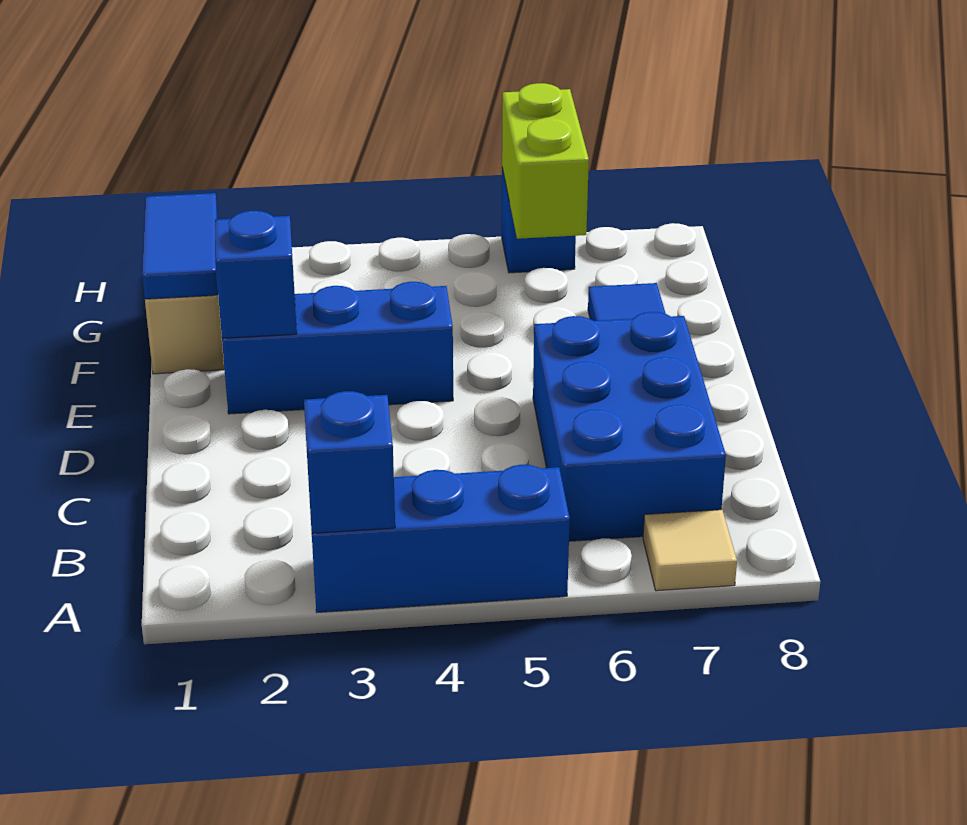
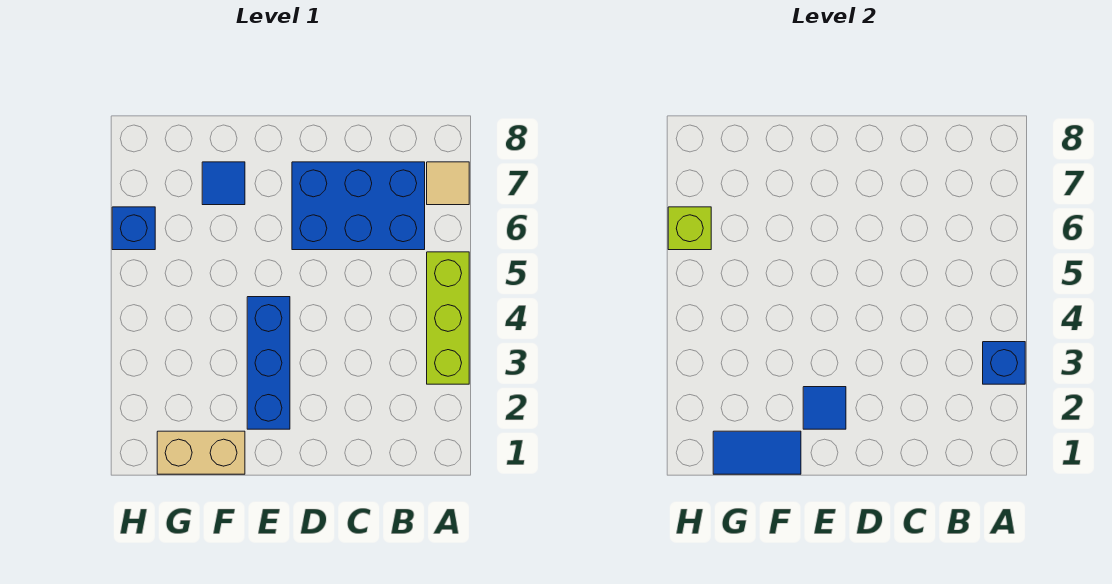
blue 1x3 brick [312,465,570,612] -> lime 1x3 brick [427,252,469,384]
blue 1x1 brick [215,211,297,338] -> blue 1x1 tile [803,387,846,429]
lime 1x2 brick [502,83,589,239] -> lime 1x1 brick [668,207,711,250]

